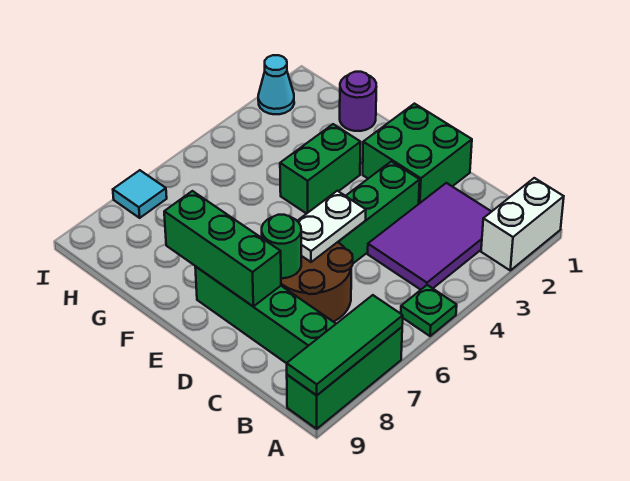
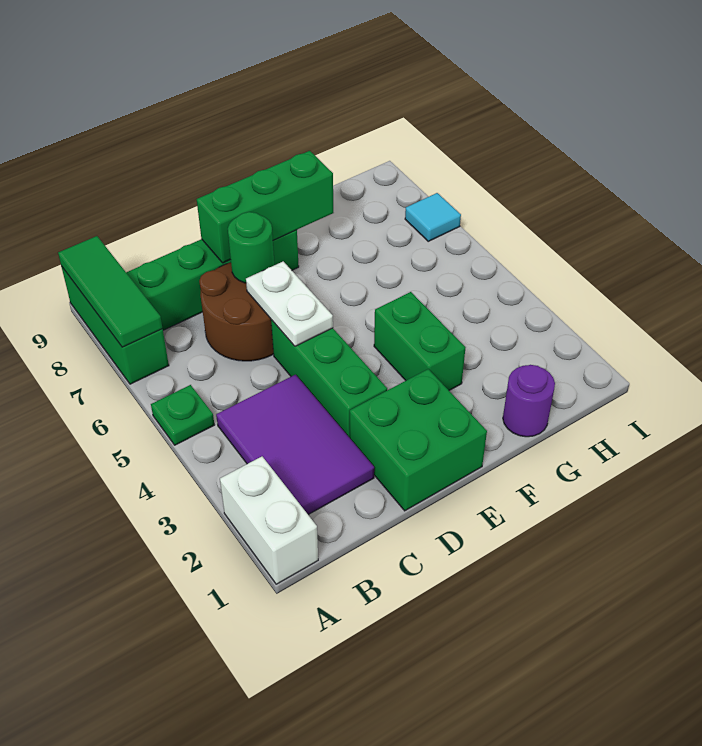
cyan 1x1 cone [258,55,294,114] -> none

